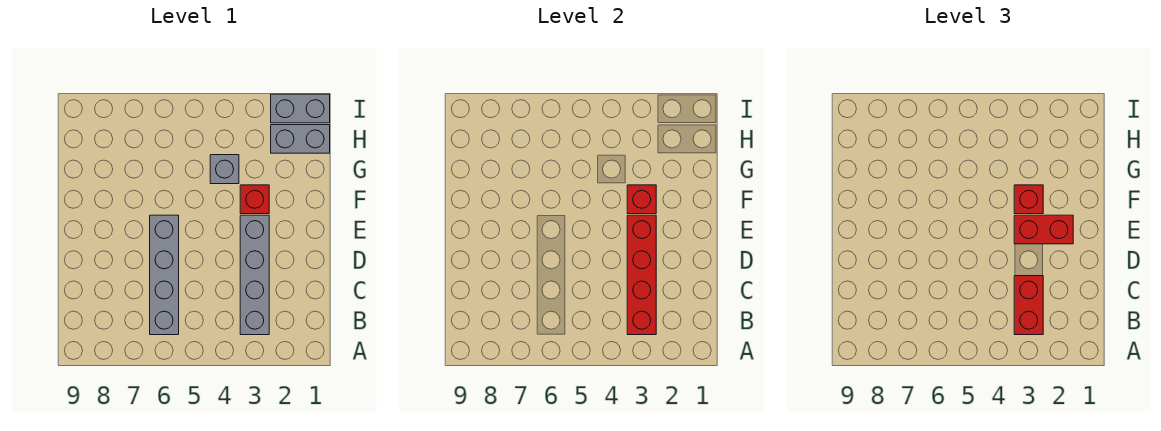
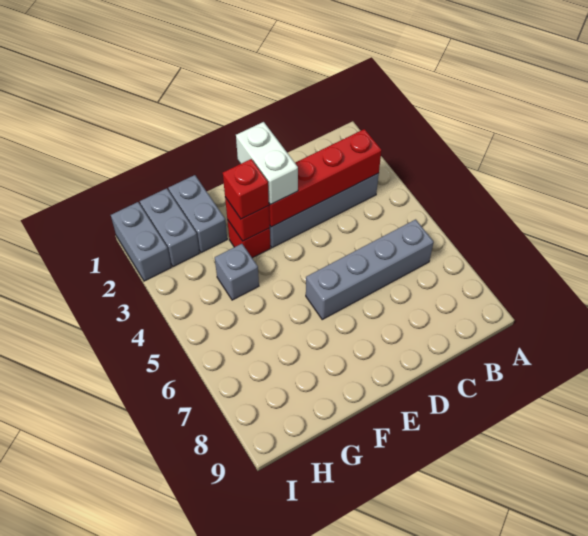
red 1x2 brick [1014,276,1043,335] -> none
red 1x2 brick [1014,215,1073,244] -> white 1x2 brick [236,122,298,205]
none -> grey 1x2 brick [168,175,227,253]

